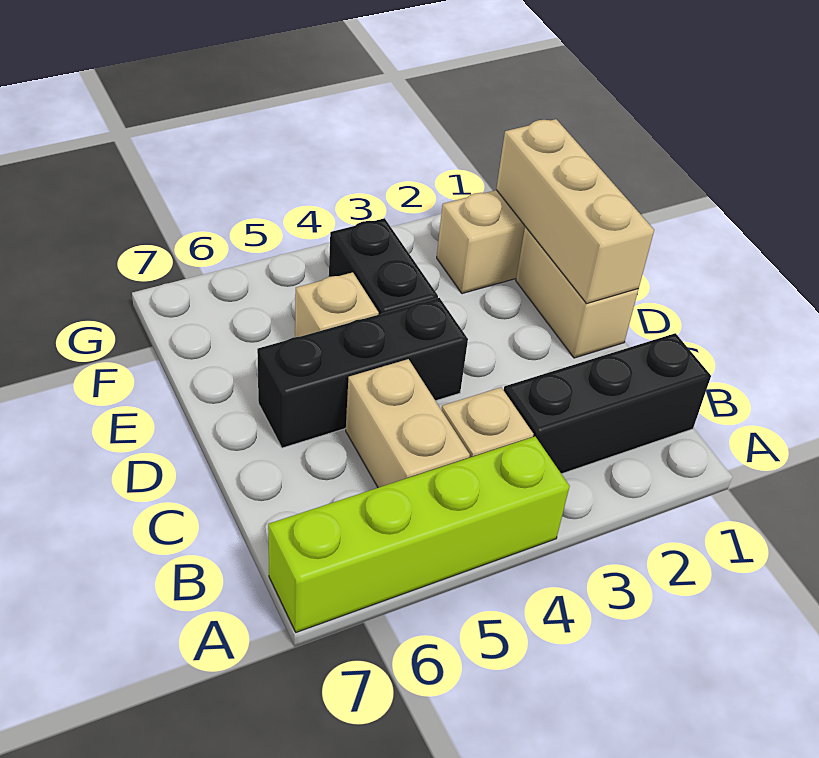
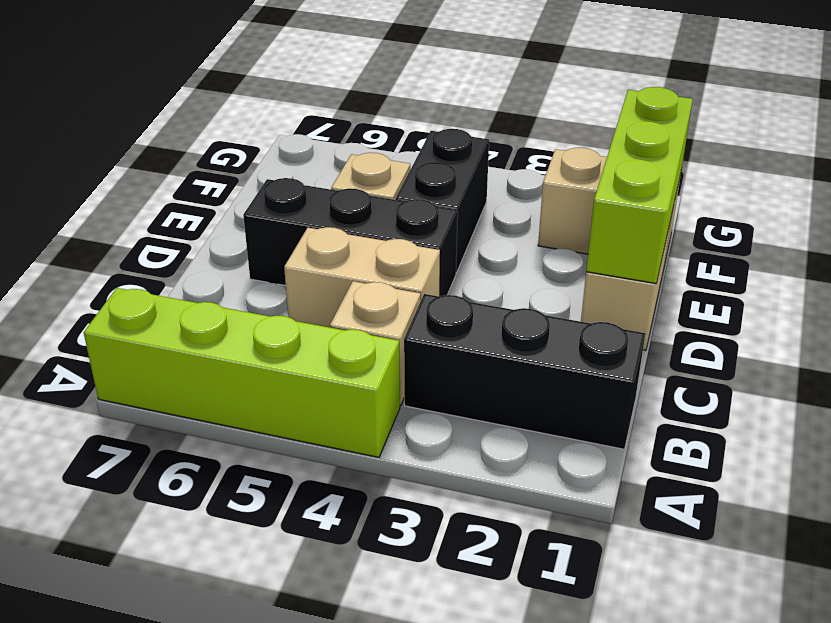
tan 1x2 brick [346,359,470,488] -> tan 1x2 brick turned to [284,227,440,327]
tan 1x3 brick [496,119,654,303] -> lime 1x3 brick [586,87,693,283]

